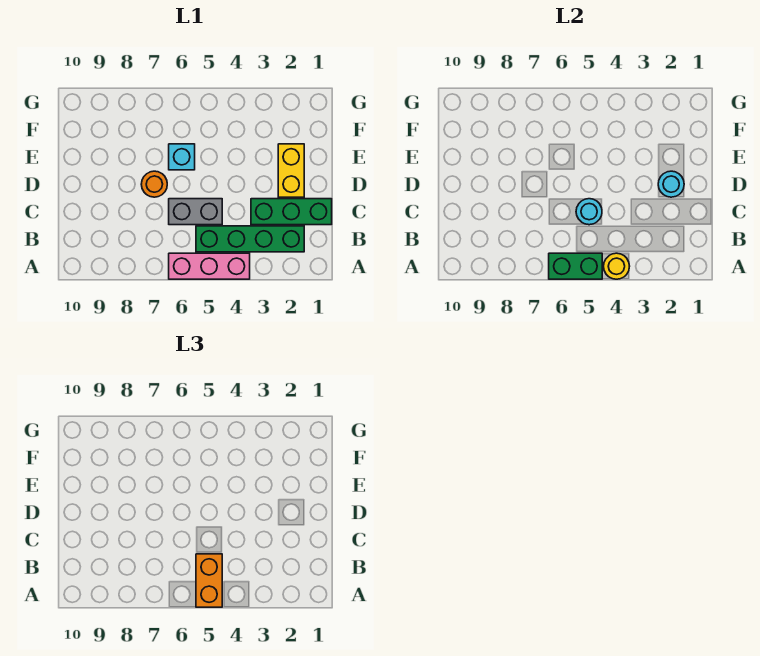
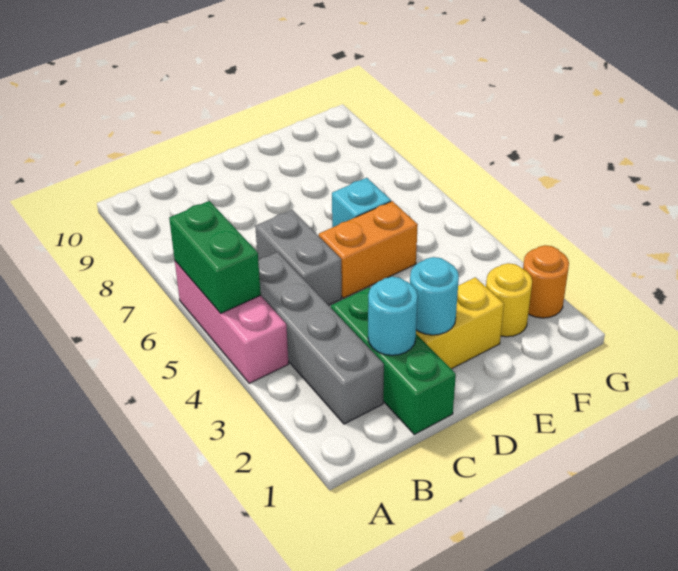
yellow 1x1 round brick [604,253,630,279] -> yellow 1x1 round brick moved to [486,263,532,337]
orange 1x2 brick [196,554,222,607] -> orange 1x2 brick moved to [319,201,418,298]
green 1x4 brick [196,226,304,252] -> grey 1x4 brick [258,252,384,424]
cyan 1x1 round brick [576,199,602,225] -> cyan 1x1 round brick moved to [368,277,418,355]
orange 1x1 round brick [141,171,167,197] -> orange 1x1 round brick moved to [523,245,569,318]

